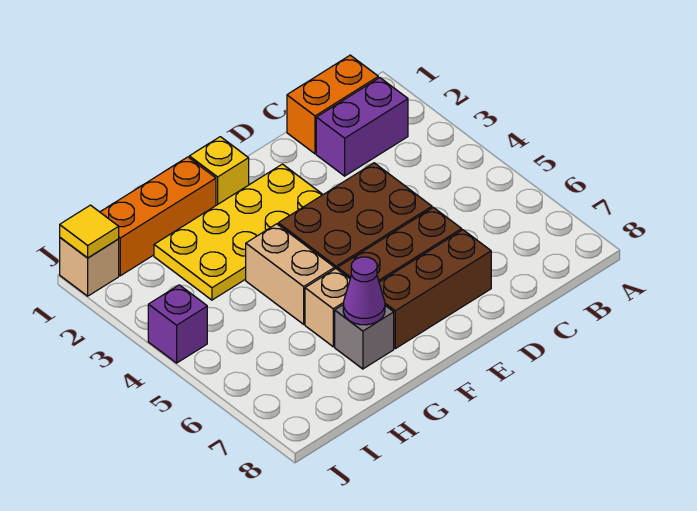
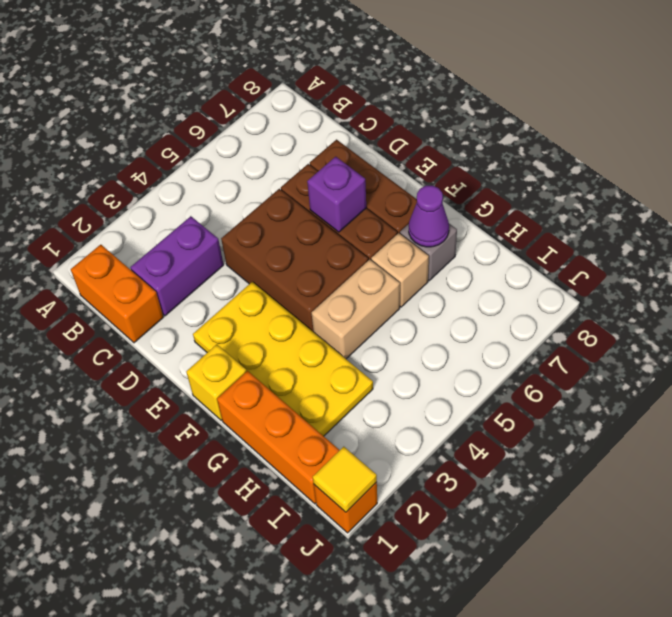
purple 1x2 brick [316,78,408,176] -> purple 1x2 brick turned to [131,216,224,316]
tan 1x1 brick [60,238,119,296] -> orange 1x1 brick [314,482,377,533]
purple 1x1 brick [148,285,207,363] -> purple 1x1 brick moved to [307,157,366,232]

